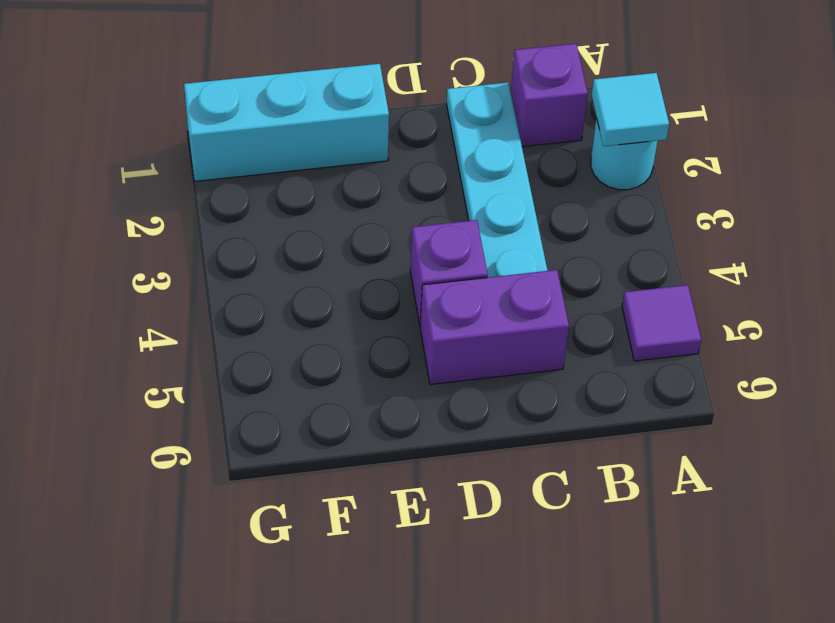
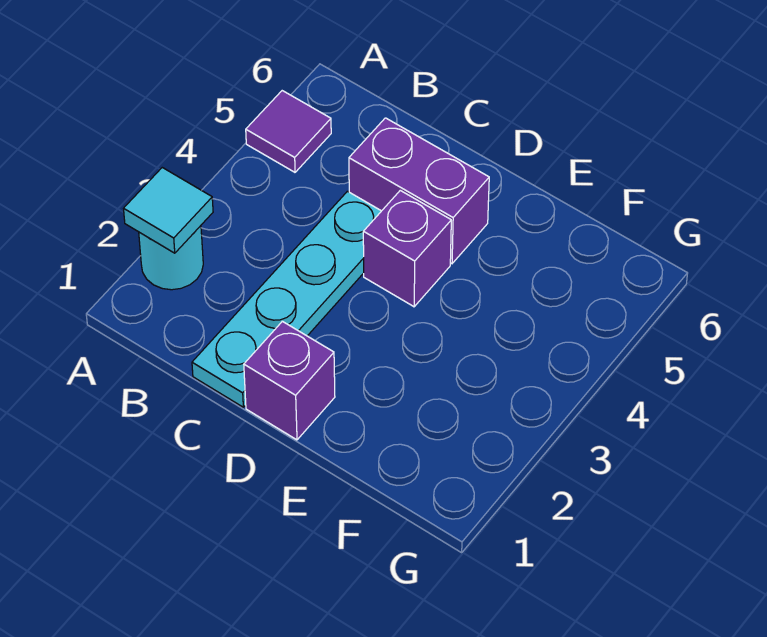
purple 1x1 brick [511,44,588,147] -> purple 1x1 brick moved to [244,321,335,440]
cyan 1x3 brick [184,64,389,181] -> none

